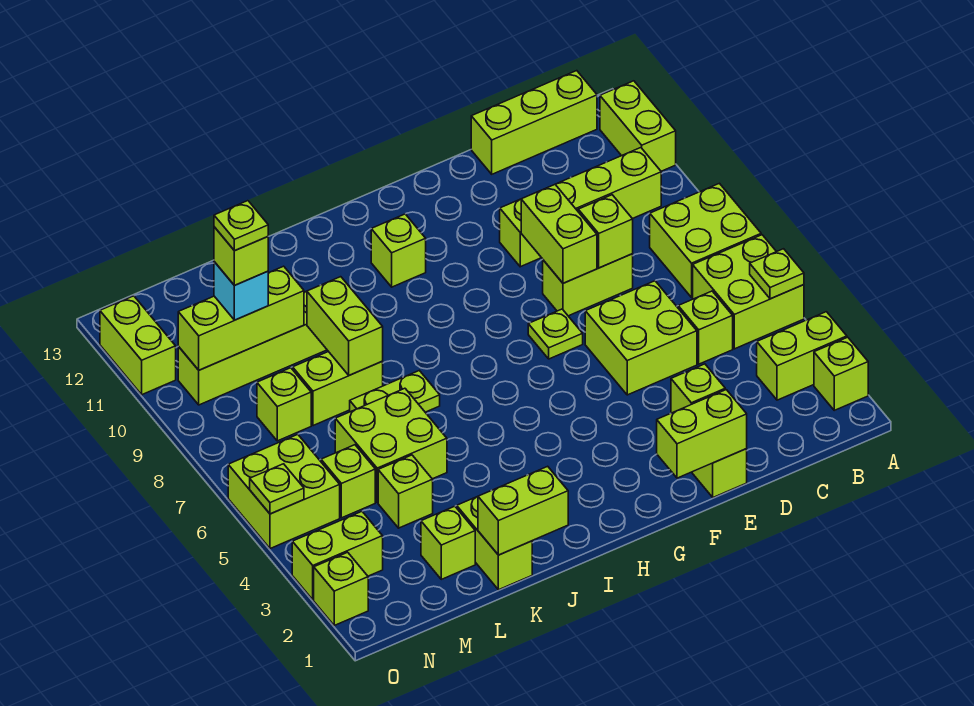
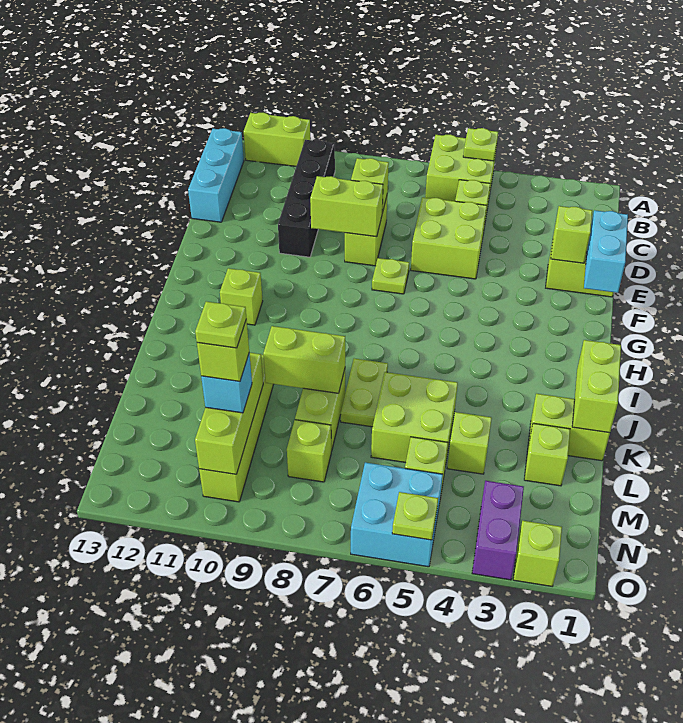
lime 1x1 brick [814,337,868,410] -> none
lime 1x2 brick [757,312,847,400] -> none
lime 2x2 brick [650,183,761,297] -> none
lime 1x4 brick [500,148,661,267] -> black 1x4 brick [278,140,335,257]
lime 1x3 brick [471,71,597,174] -> cyan 1x3 brick [188,128,244,222]
lime 1x2 brick [657,390,747,478] -> cyan 1x2 brick [584,210,628,293]
lime 1x2 brick [292,512,383,600] -> purple 1x2 brick [472,481,524,580]
lime 2x2 brick [228,434,340,549] -> cyan 2x2 brick [351,462,443,567]
lime 1x2 brick [100,296,176,395] -> none

